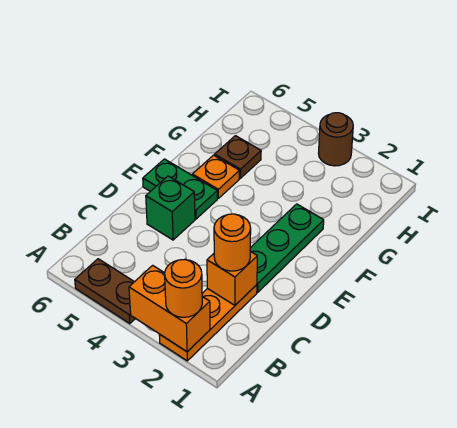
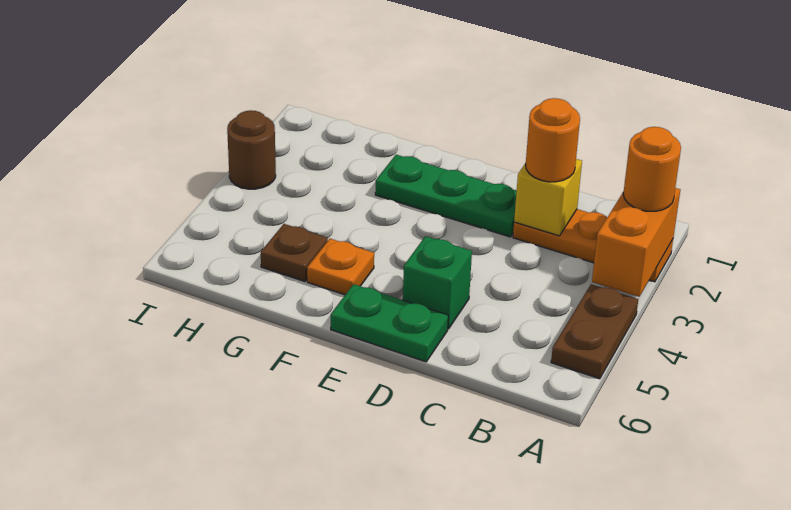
orange 1x1 brick [207,251,257,305] -> yellow 1x1 brick [514,159,582,236]
green 1x2 plate [143,159,217,219] -> green 1x2 plate turned to [331,284,448,362]

